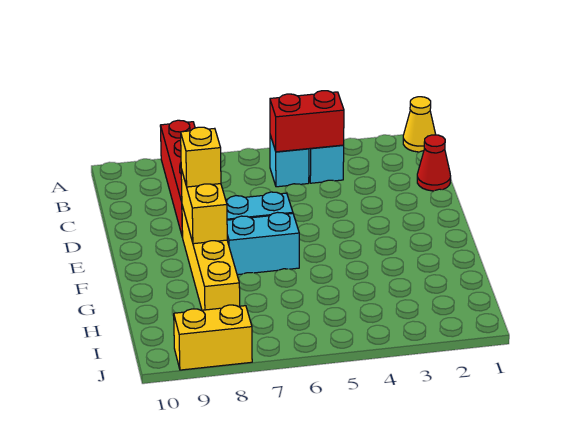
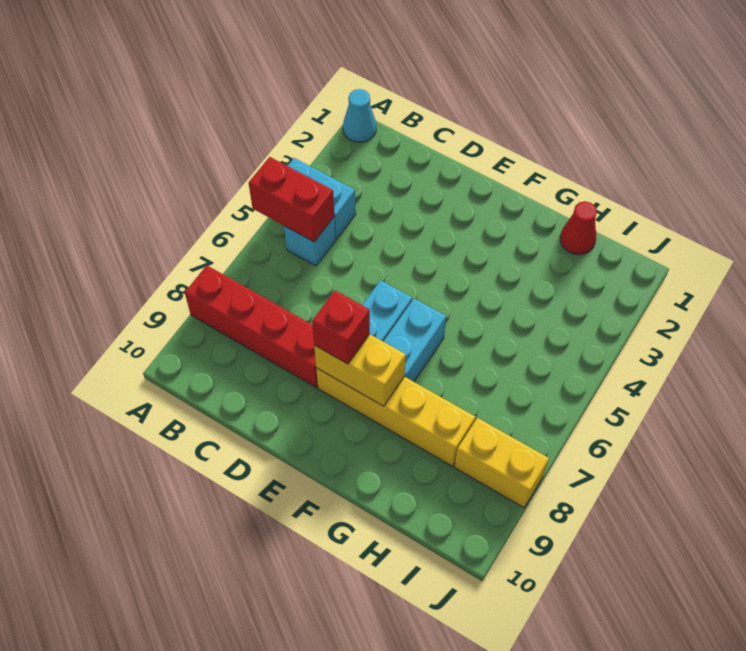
yellow 1x1 cone [403,97,436,152] -> cyan 1x1 cone [343,89,376,142]
red 1x2 brick [270,91,344,152] -> red 1x2 brick turned to [249,157,334,242]
red 1x1 cone [417,135,451,191] -> red 1x1 cone moved to [560,201,597,255]
yellow 1x1 brick [181,127,221,187] -> red 1x1 brick [312,291,370,364]
yellow 1x2 brick [174,305,252,370] -> yellow 1x2 brick turned to [454,418,549,508]

